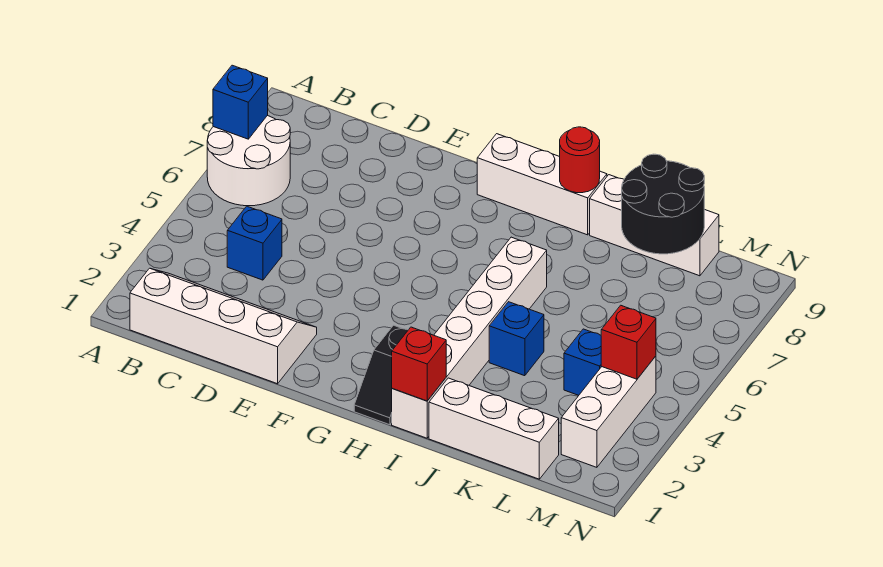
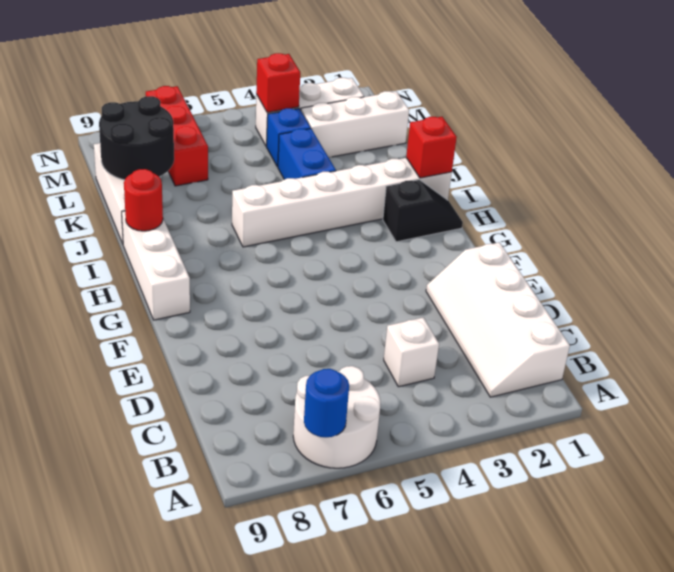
blue 1x1 brick [213,65,268,139] -> blue 1x1 round brick [304,369,349,437]
blue 1x1 brick [227,206,282,280] -> white 1x1 brick [384,318,439,387]
white 1x3 brick [429,378,559,479] -> white 1x3 brick turned to [301,91,409,157]
blue 1x1 brick [489,302,544,376] -> blue 1x2 brick [278,129,336,180]
none -> red 1x3 brick [146,86,208,186]

